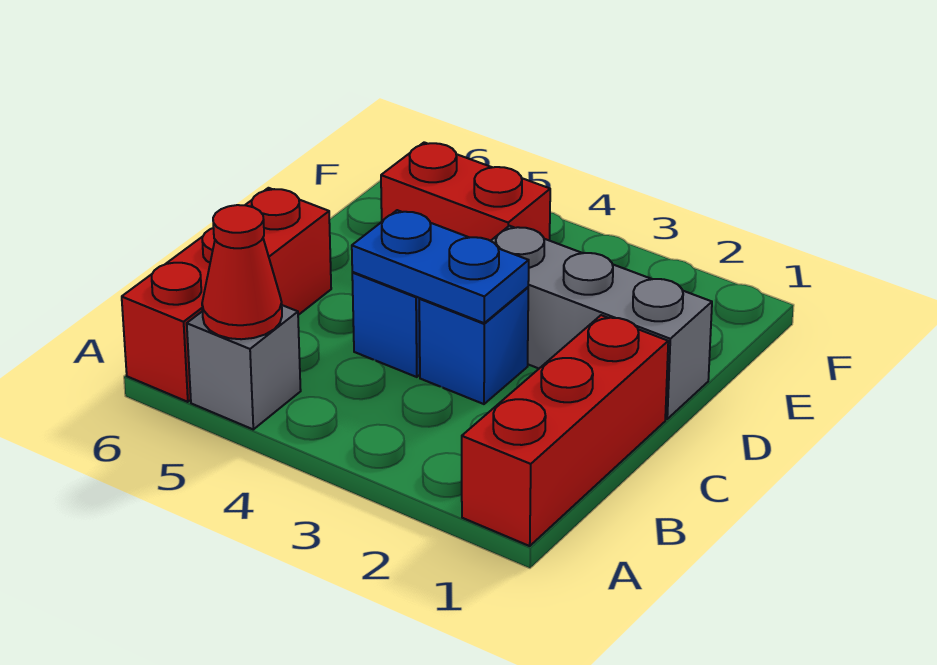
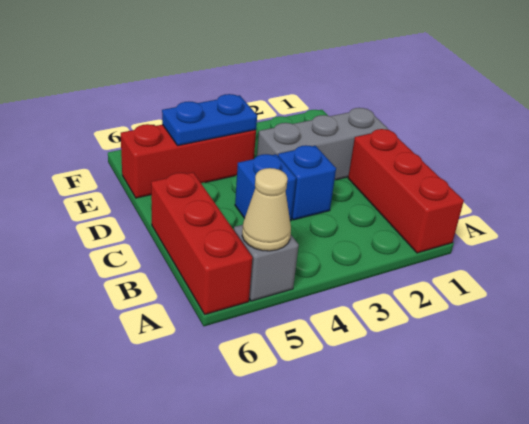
red 1x1 cone [202,205,282,339] -> tan 1x1 cone [242,168,291,251]
blue 1x2 plate [352,210,529,323] -> blue 1x2 plate moved to [162,94,257,146]
red 1x2 brick [381,142,550,241] -> red 1x3 brick [121,124,256,198]

